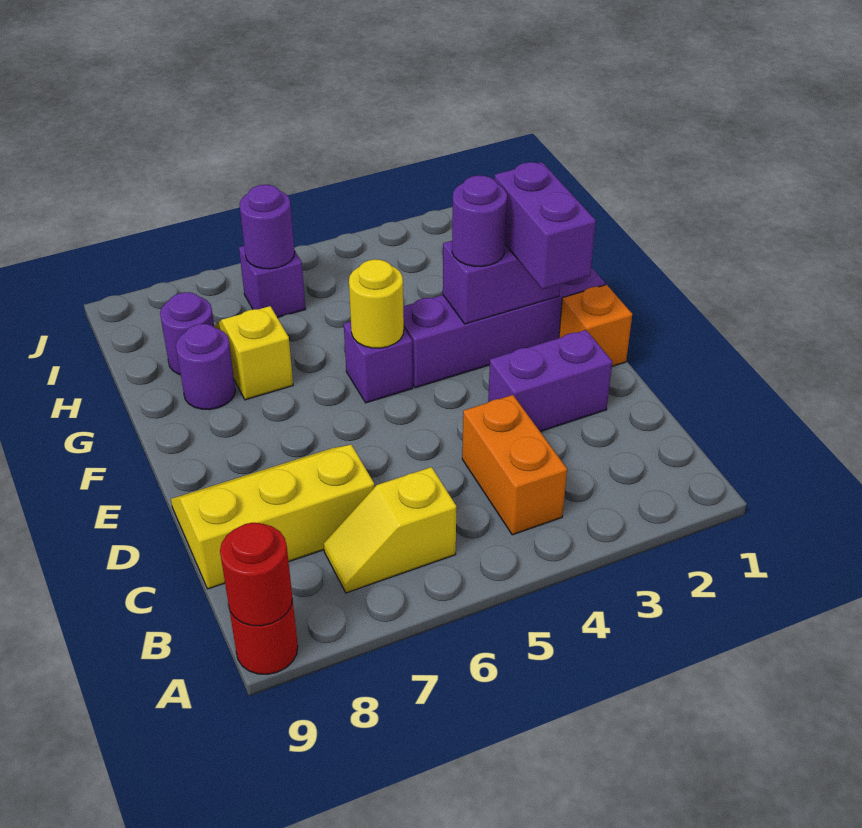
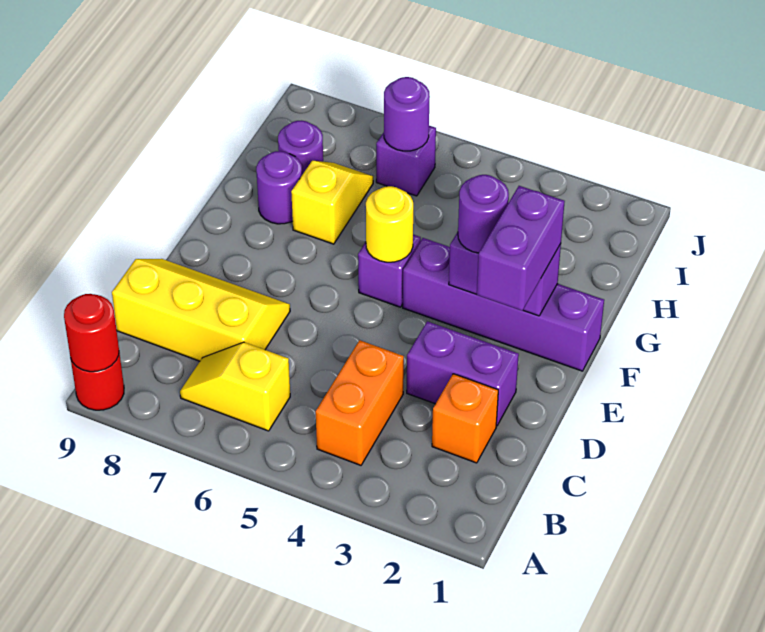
orange 1x1 brick [559,285,632,366] -> orange 1x1 brick moved to [432,374,498,463]

